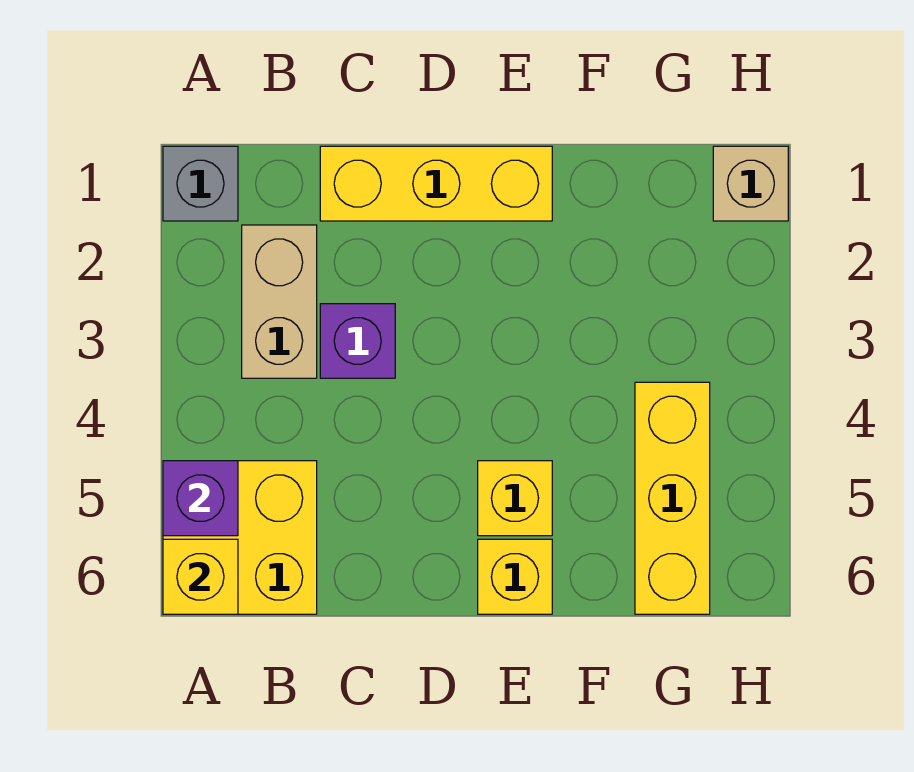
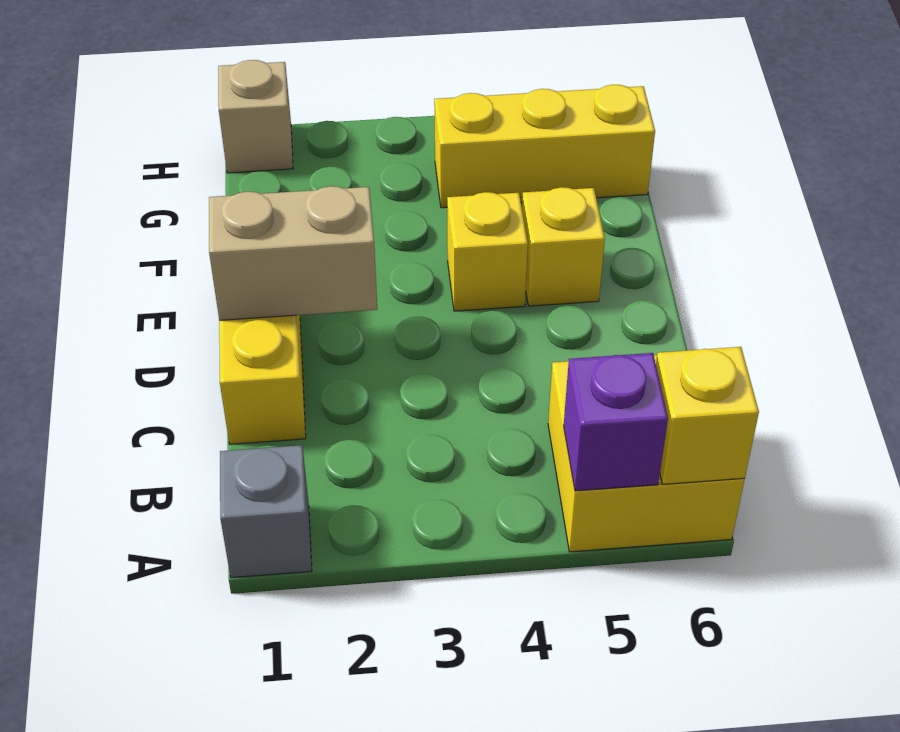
tan 1x2 brick [242,225,317,378] -> tan 1x2 brick moved to [209,186,377,320]
purple 1x1 brick [320,304,395,378] -> none
yellow 1x1 brick [478,539,552,614] -> yellow 1x1 brick moved to [447,192,528,311]

